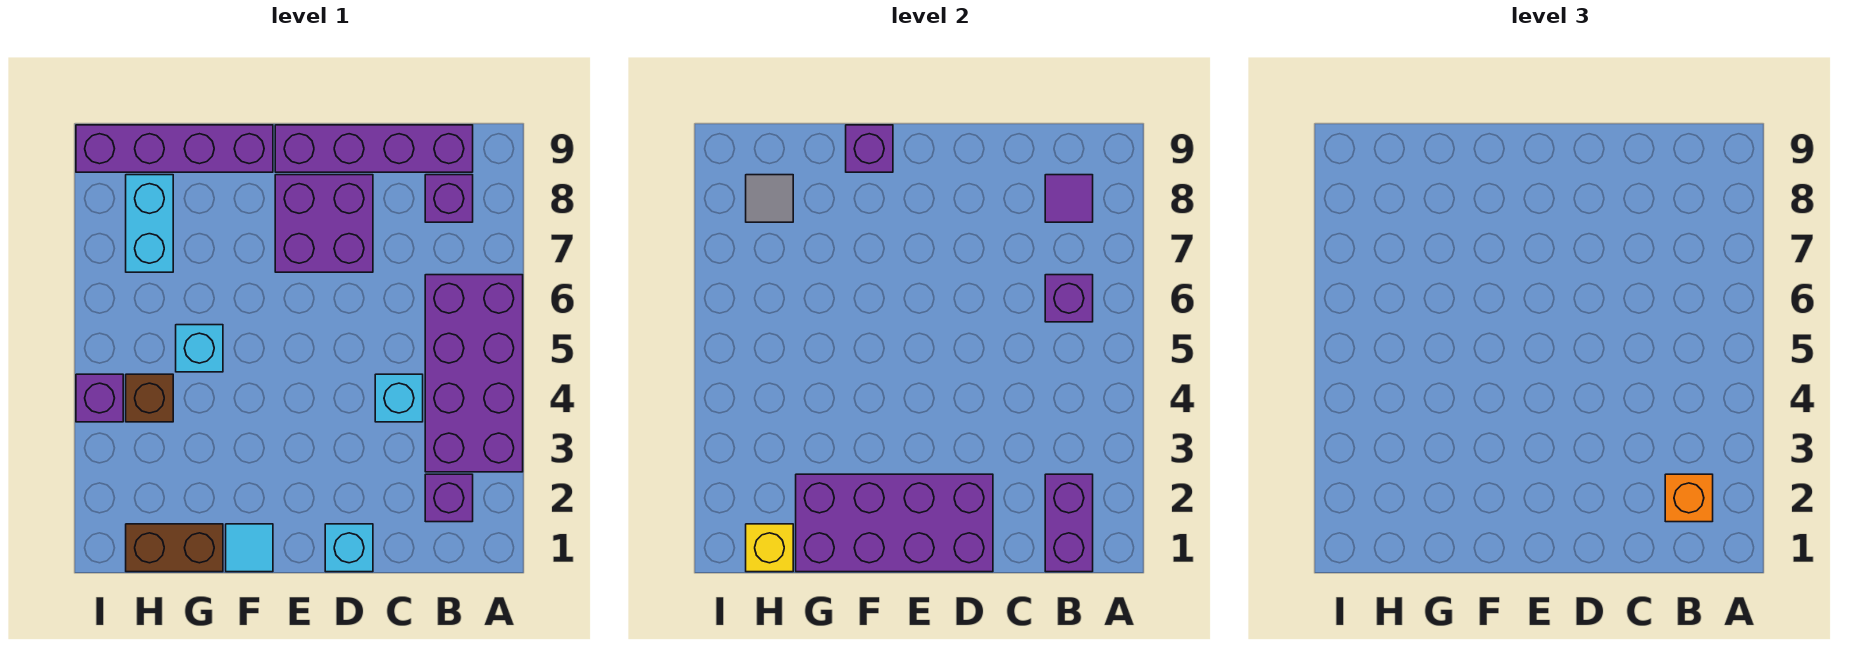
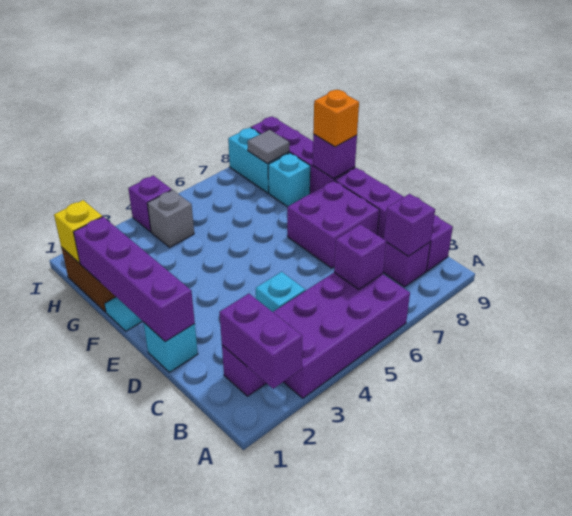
purple 1x2 brick [1045,474,1093,572] -> purple 1x2 brick turned to [219,294,302,389]
orange 1x1 brick [1665,474,1713,522] -> orange 1x1 brick moved to [313,90,359,147]
purple 1x1 tile [1045,175,1093,222] -> purple 1x1 brick [384,194,435,256]
purple 2x4 brick [796,474,993,572] -> purple 1x4 brick [74,217,195,341]
cyan 1x1 brick [176,325,223,372] -> cyan 1x1 brick moved to [268,153,310,207]
brown 1x1 brick [126,374,173,422] -> grey 1x1 brick [147,190,194,247]
cyan 1x2 brick [126,175,173,272] -> cyan 1x2 brick turned to [228,128,289,193]

